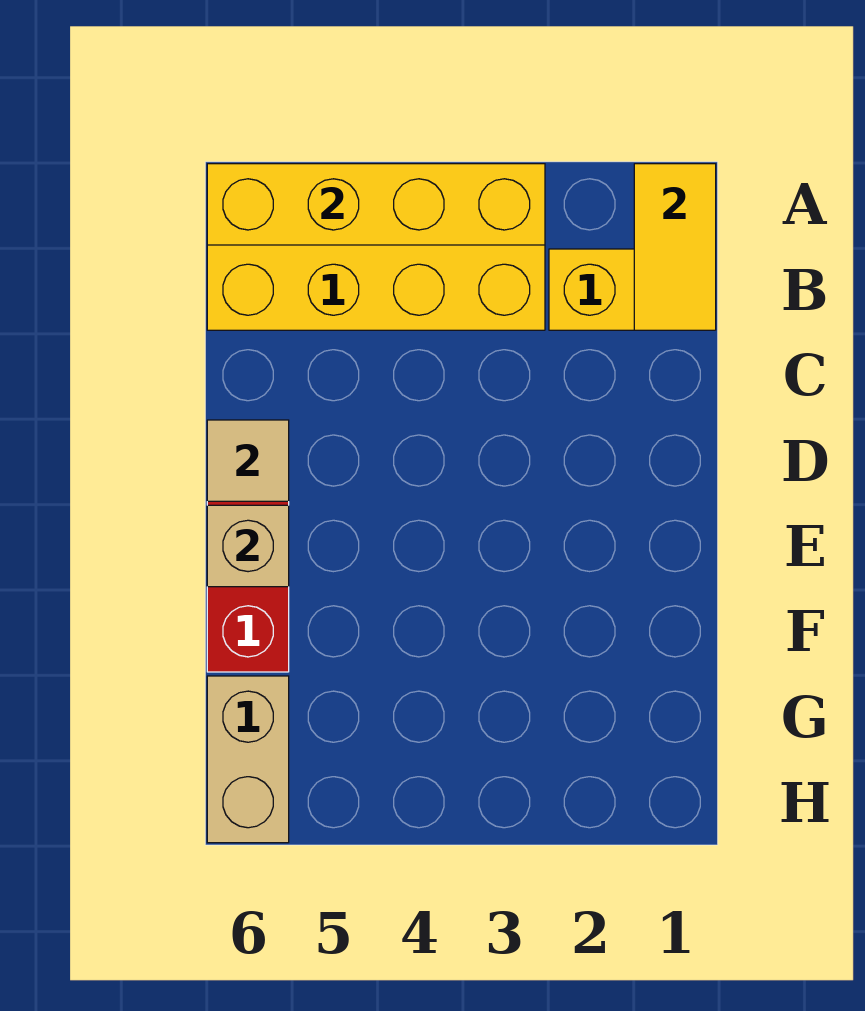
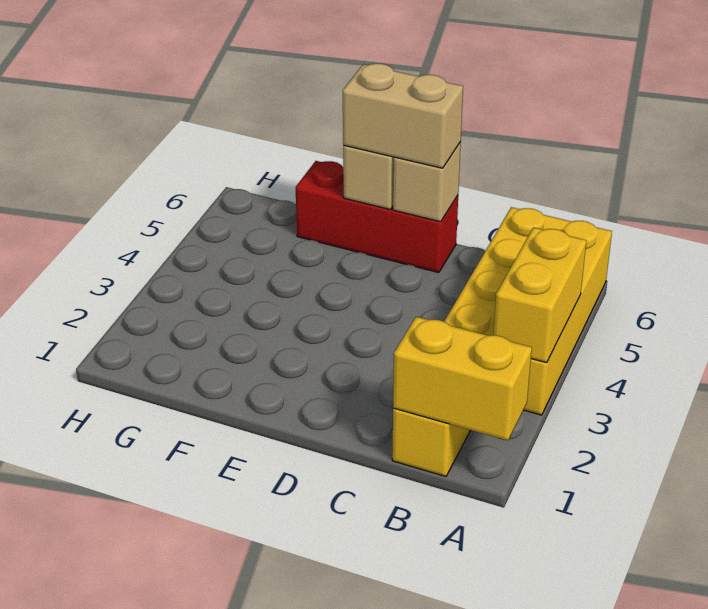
yellow 1x2 tile [634,164,716,330] -> yellow 1x2 brick [393,317,532,440]
yellow 1x4 brick [207,164,545,245] -> yellow 1x2 brick [493,227,587,363]
tan 1x1 tile [207,420,289,501] -> tan 1x1 brick [393,142,461,222]
tan 1x2 brick [207,676,289,843] -> tan 1x2 brick moved to [343,64,463,168]

